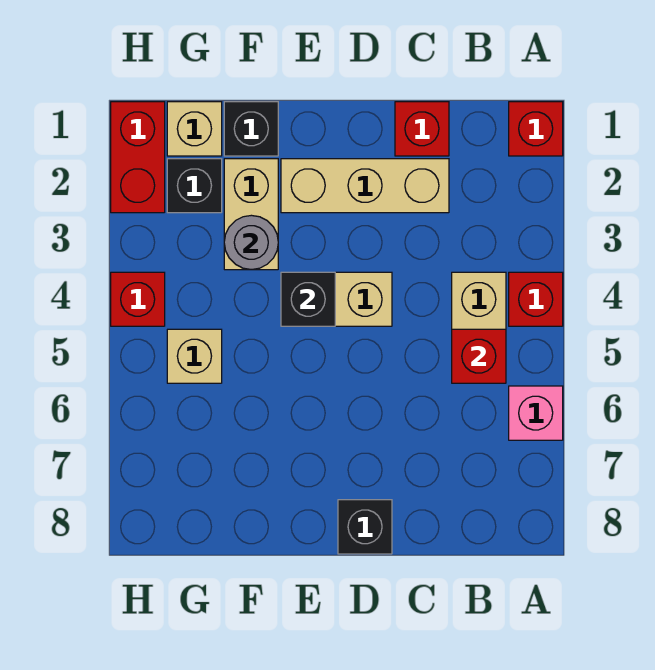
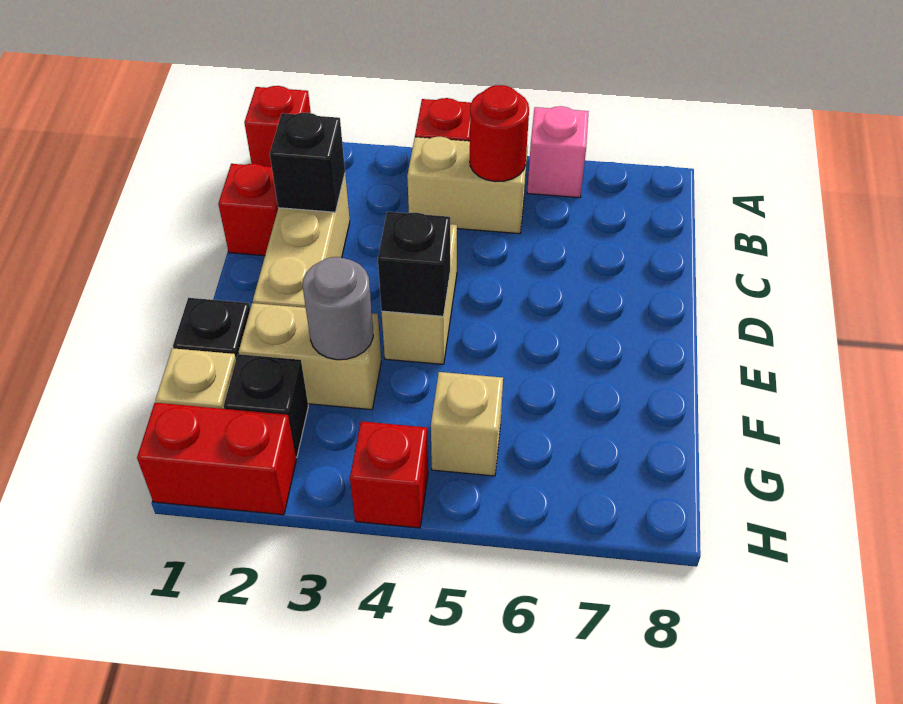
red 1x1 brick [452,329,506,383] -> red 1x1 round brick [470,85,529,182]
black 1x1 brick [338,500,392,554] -> black 1x1 brick moved to [270,113,345,212]

